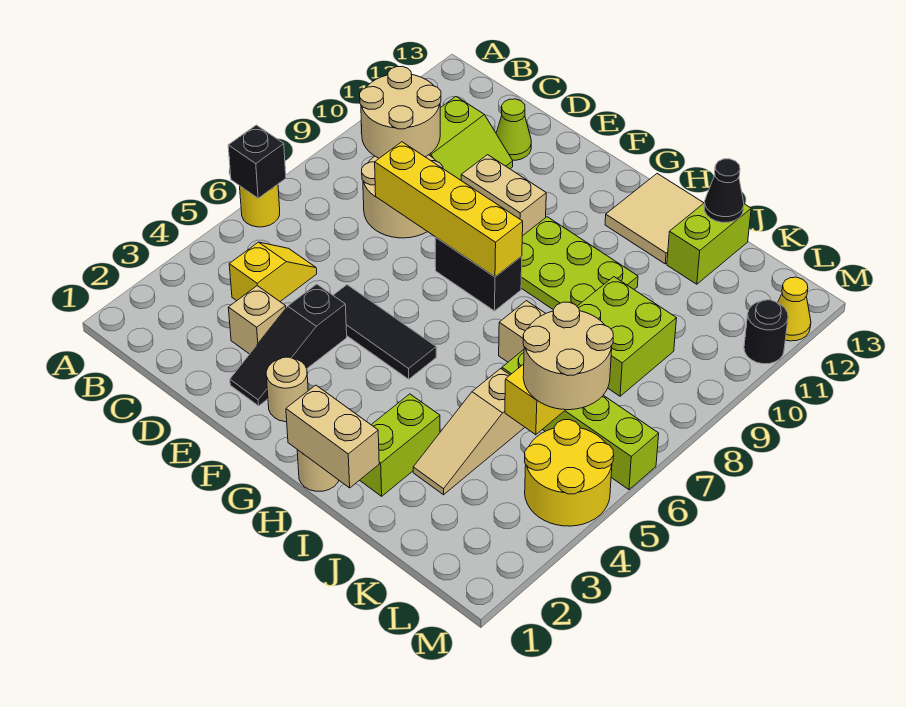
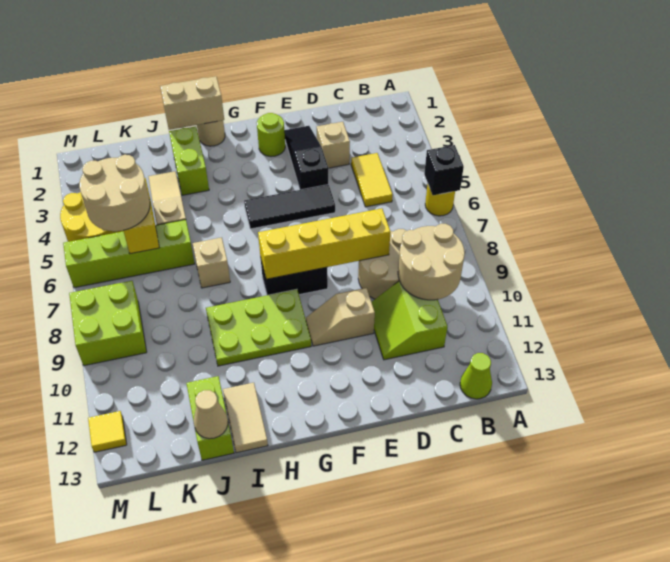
yellow 1x2 slope [229,242,317,301] -> yellow 1x2 tile [351,153,393,207]
lime 1x1 cone [496,99,531,160] -> lime 1x1 cone moved to [460,353,492,399]
tan 1x2 brick [461,155,546,236] -> tan 1x2 slope [306,288,375,346]
tan 1x1 round brick [266,357,308,422] -> lime 1x1 round brick [257,113,285,157]
tan 2x2 tile [605,174,704,264] -> tan 1x2 tile [223,383,268,453]
lime 2x2 brick [577,277,677,396] -> lime 2x2 brick moved to [69,281,147,366]
black 1x1 cone [704,159,744,223] -> tan 1x1 cone [194,390,228,439]
black 1x1 round brick [744,300,788,364] -> none
yellow 1x1 cone [778,277,811,341] -> yellow 1x1 tile [88,411,127,452]

